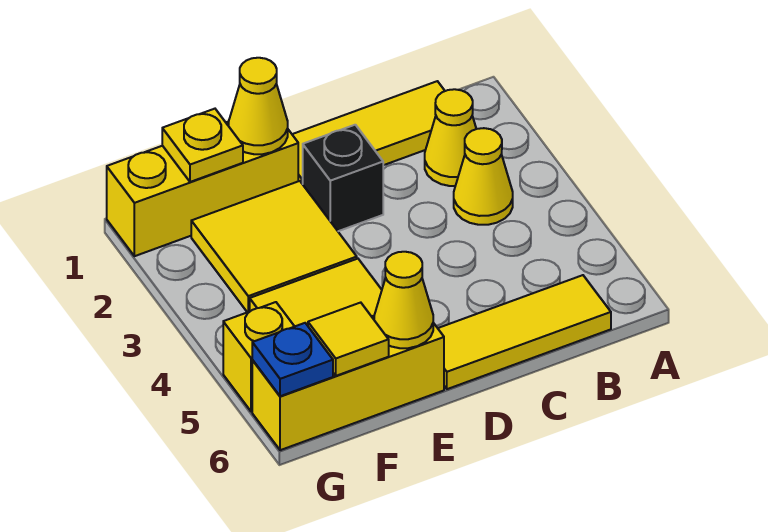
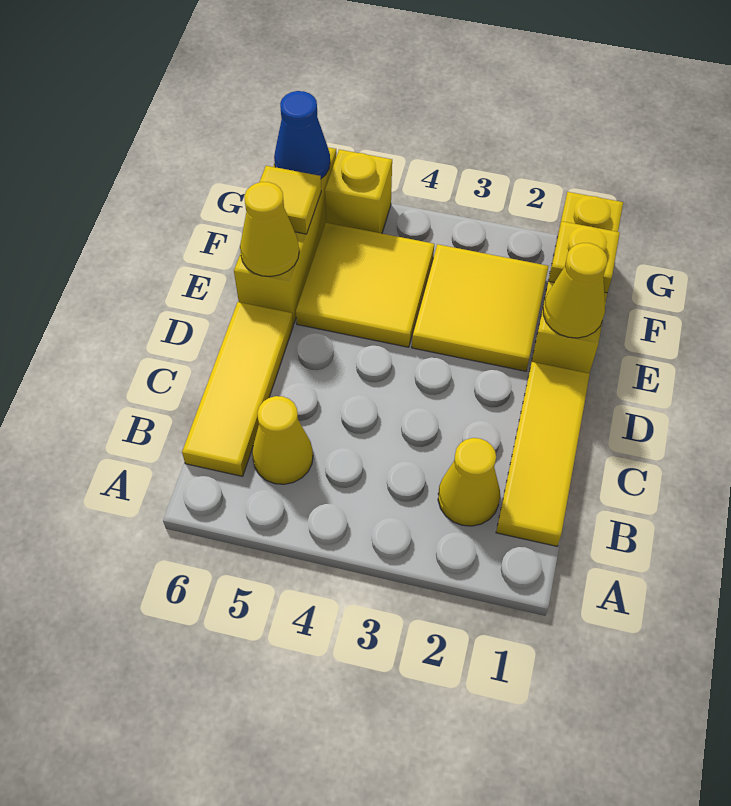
yellow 1x1 cone [454,128,513,225] -> yellow 1x1 cone moved to [252,396,313,484]
black 1x1 brick [303,125,383,231] -> none
blue 1x1 plate [252,323,333,396] -> blue 1x1 cone [274,91,330,178]

